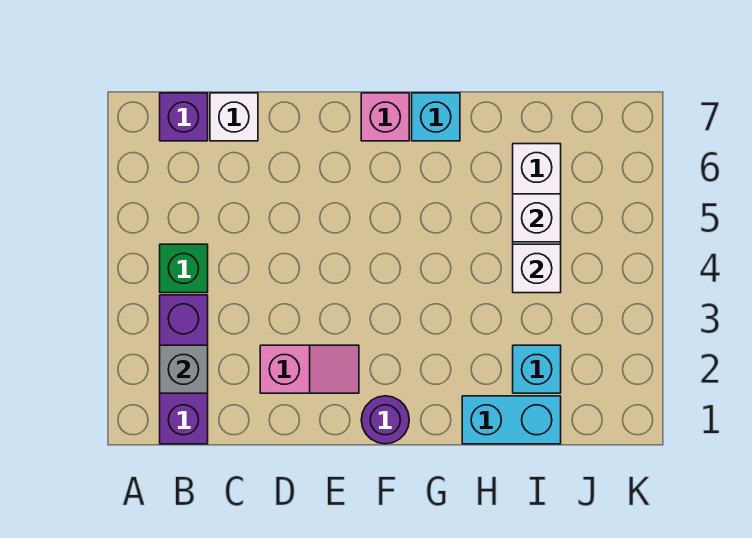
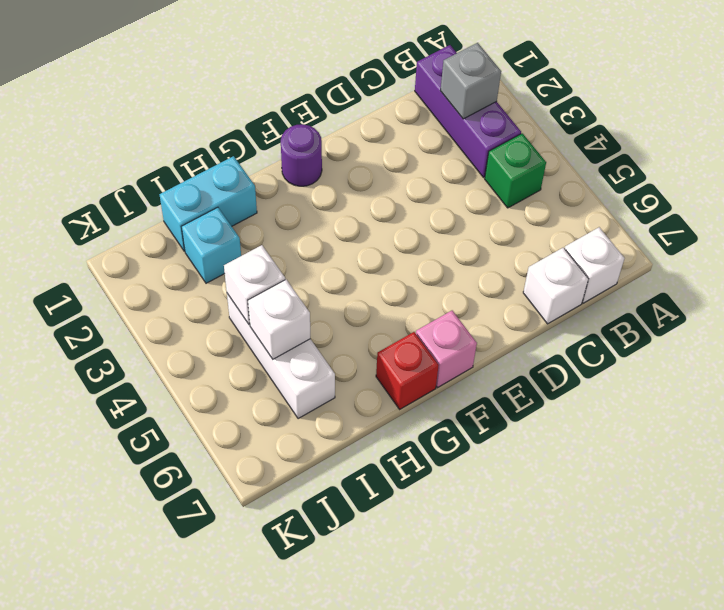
purple 1x1 brick [160,93,208,141] -> white 1x1 brick [565,227,625,303]
pink 1x2 slope [260,345,359,393] -> none
cyan 1x1 brick [412,93,460,141] -> red 1x1 brick [376,332,439,409]

